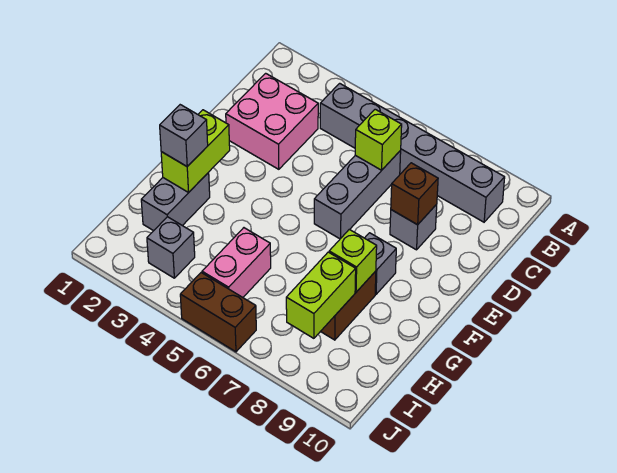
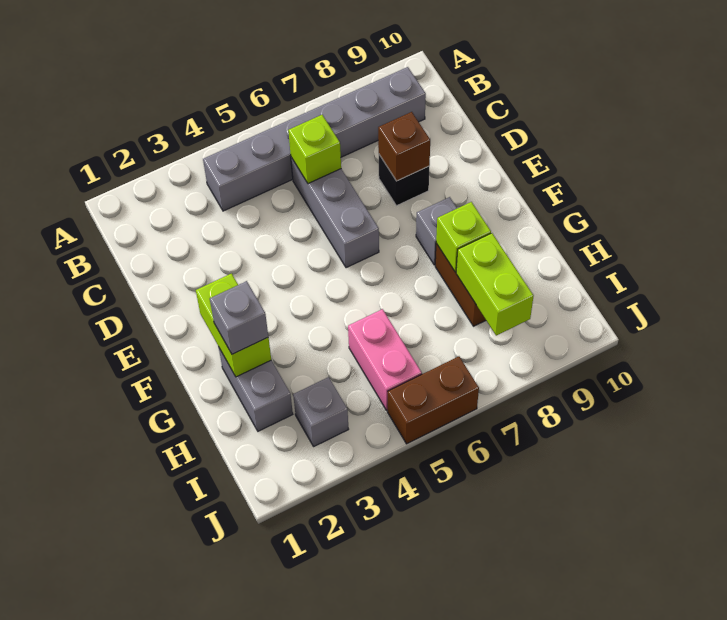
pink 2x2 brick [226,73,318,169] -> none
grey 1x1 brick [390,204,437,250] -> black 1x1 brick [379,155,429,206]

